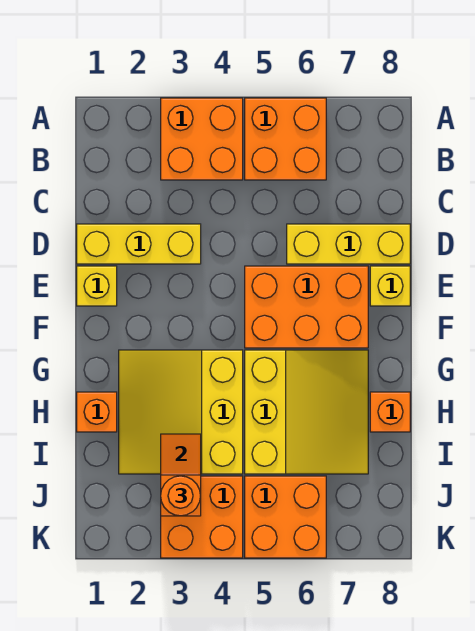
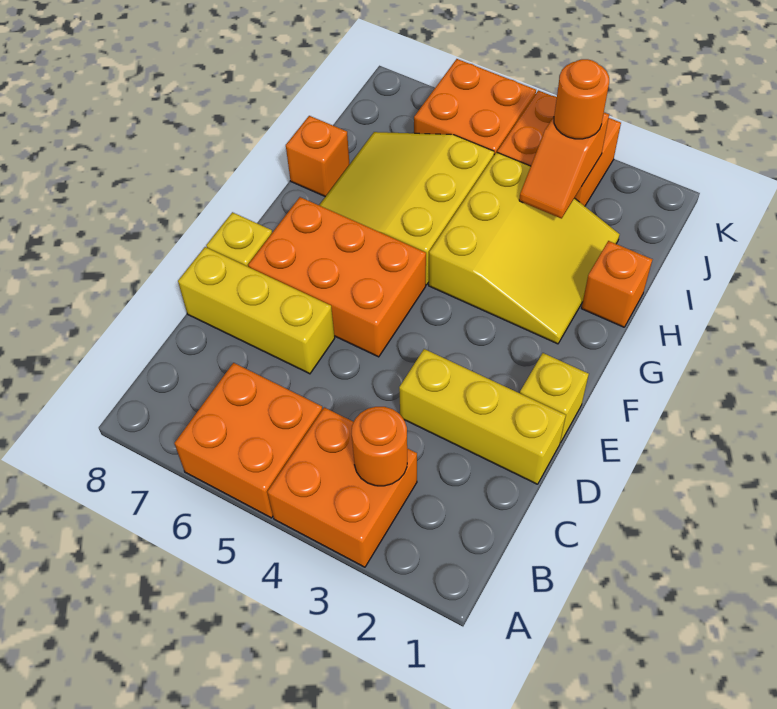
none -> orange 1x1 round brick [352,407,407,486]

